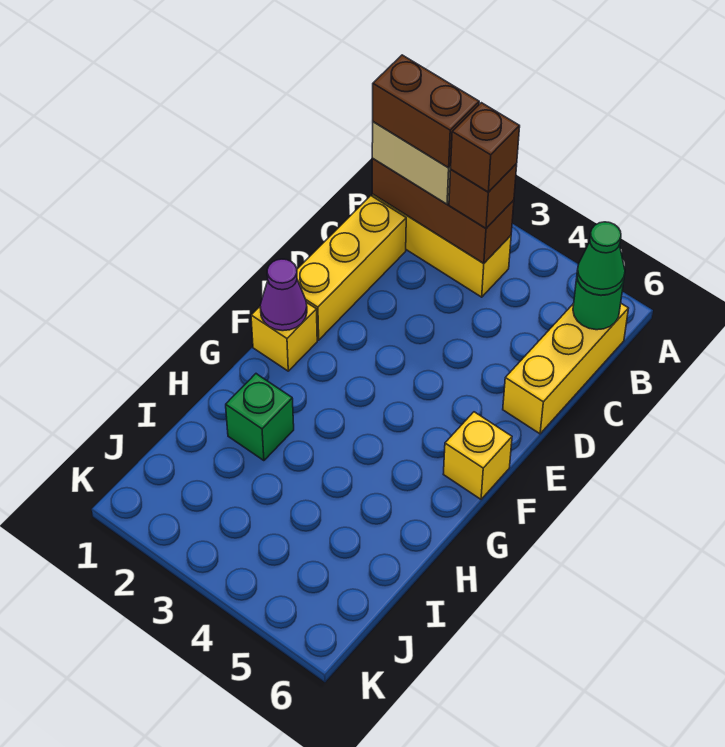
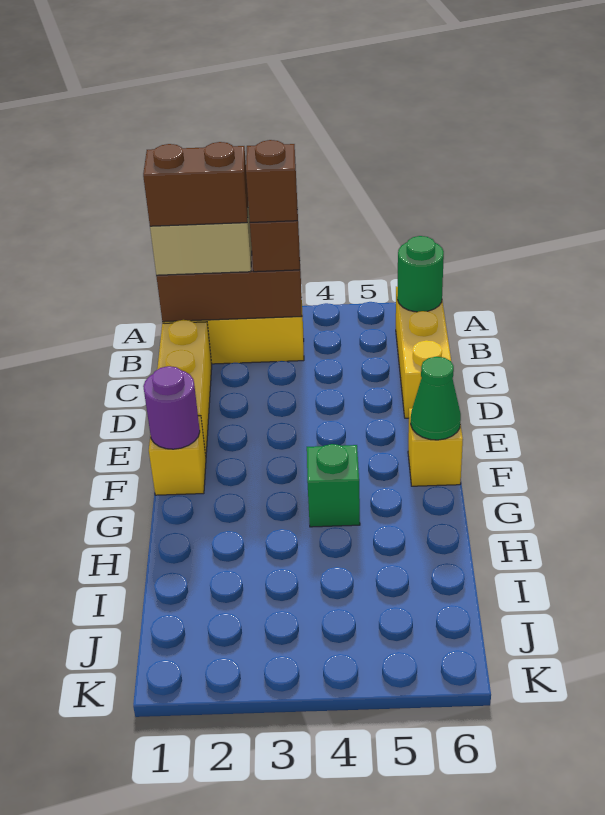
green 1x1 cone [577,222,625,295] -> green 1x1 cone moved to [411,357,461,440]
purple 1x1 cone [260,259,307,331] -> purple 1x1 round brick [143,366,200,449]
green 1x1 brick [226,374,294,461] -> green 1x1 brick moved to [307,444,360,527]

